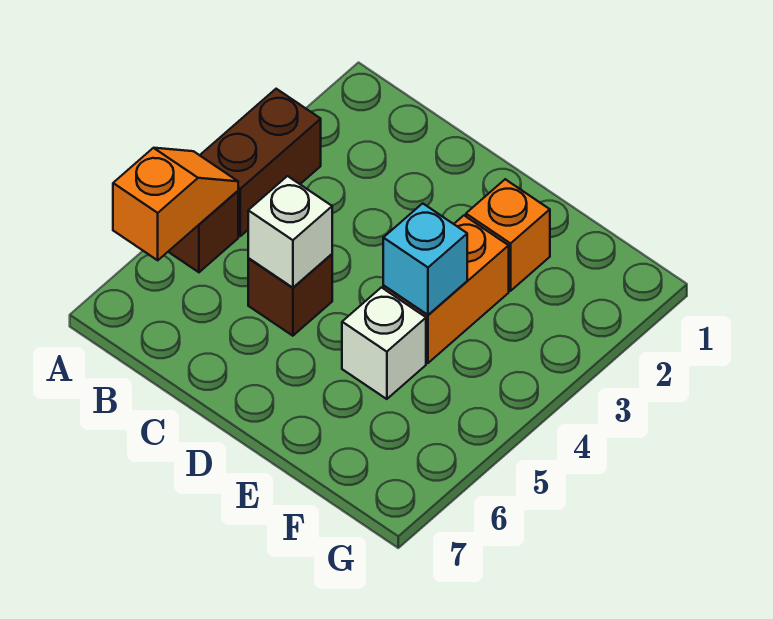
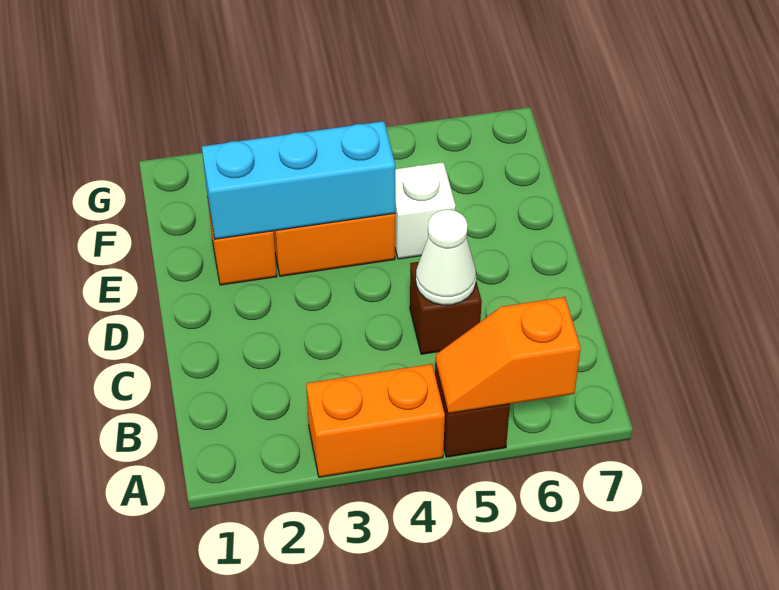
brown 1x2 brick [200,89,321,236] -> orange 1x2 brick [306,364,445,477]
white 1x1 brick [248,176,332,288] -> white 1x1 cone [416,210,476,305]
cyan 1x1 brick [383,203,467,315] -> cyan 1x3 brick [202,121,395,239]

